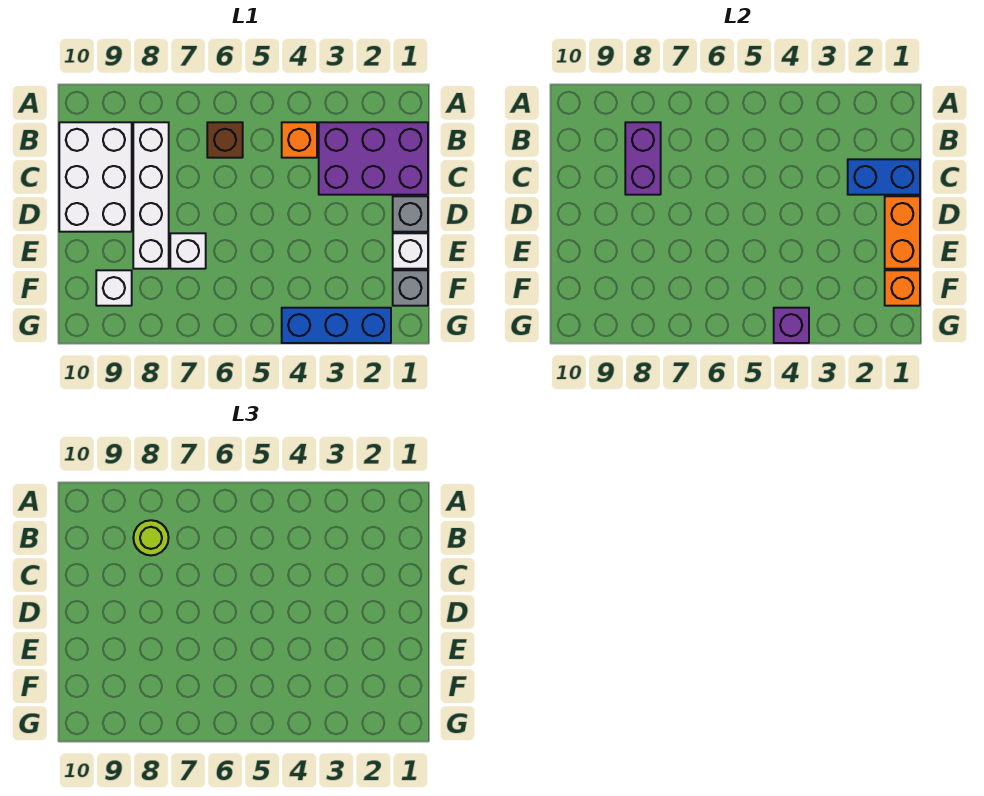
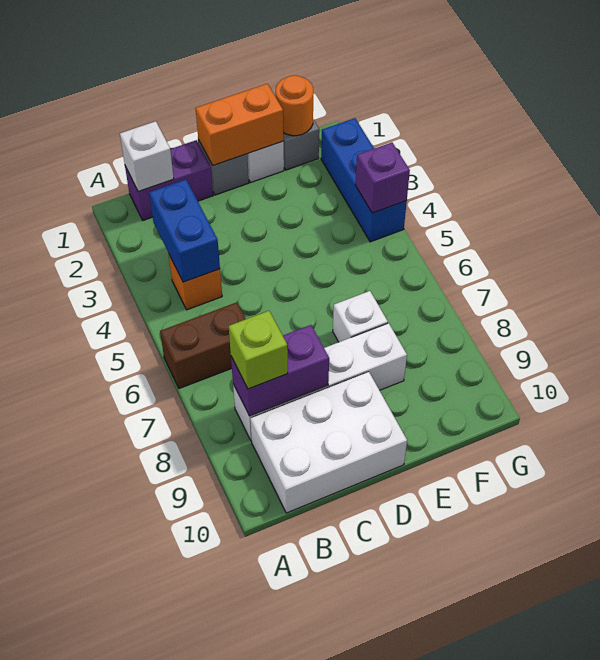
purple 2x3 brick [319,122,428,195] -> purple 1x2 brick [125,140,213,220]
brown 1x1 brick [207,122,243,158] -> brown 1x2 brick [160,302,246,389]
lime 1x1 round brick [133,520,169,555] -> lime 1x1 brick [229,311,288,389]
blue 1x2 brick [848,159,920,195] -> blue 1x2 brick moved to [149,180,220,282]
orange 1x1 brick [885,270,920,306] -> orange 1x1 round brick [276,75,313,136]
white 1x1 brick [96,270,132,306] -> white 1x1 brick moved to [120,121,174,192]

